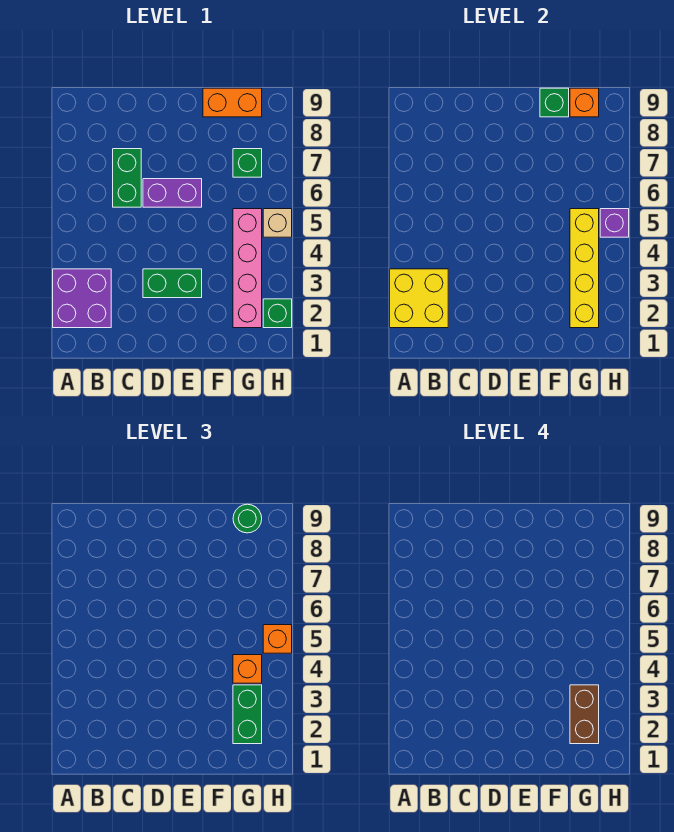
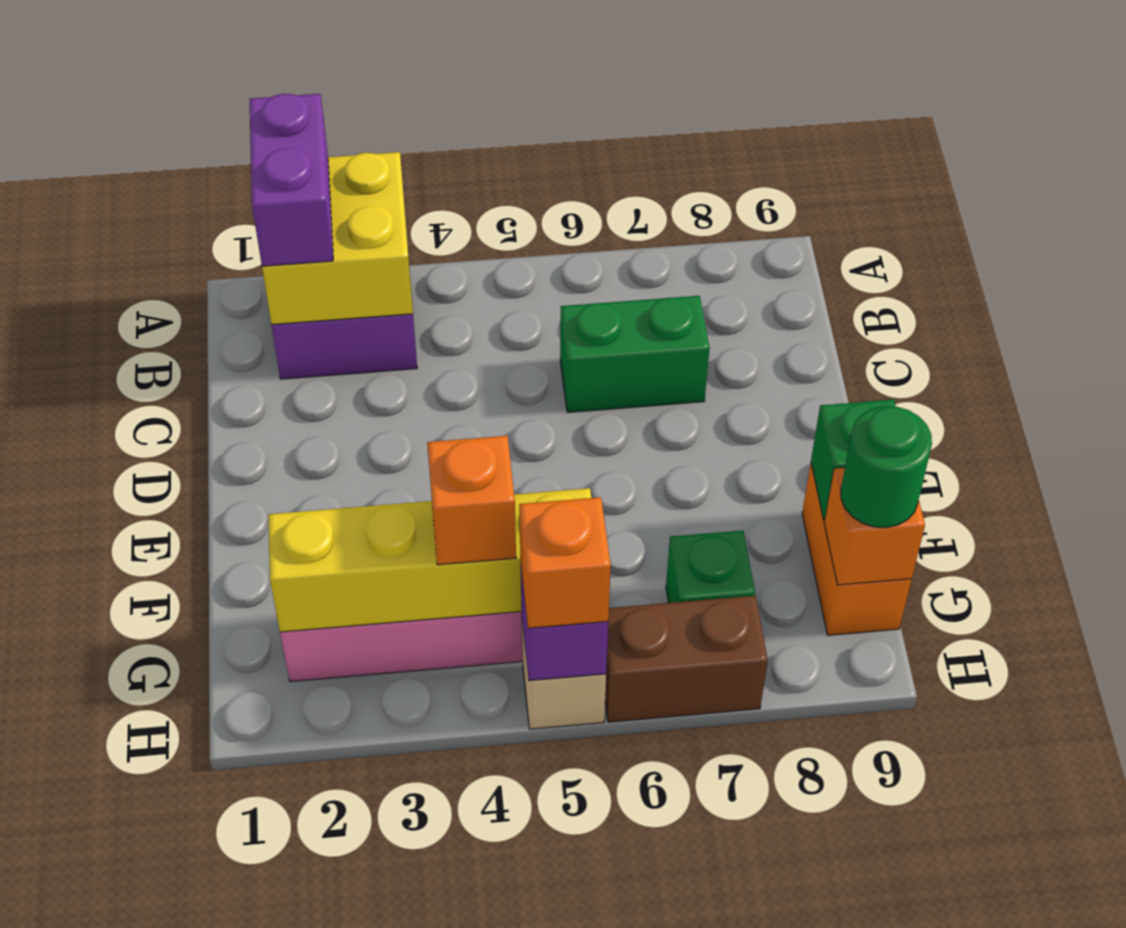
green 1x2 brick [143,269,202,298] -> none
purple 1x2 brick [143,179,202,207] -> purple 1x2 brick moved to [250,94,333,266]
green 1x2 brick [233,685,262,744] -> none
brown 1x2 brick [570,685,599,744] -> brown 1x2 brick moved to [605,596,768,722]
green 1x1 brick [263,299,292,328] -> none

